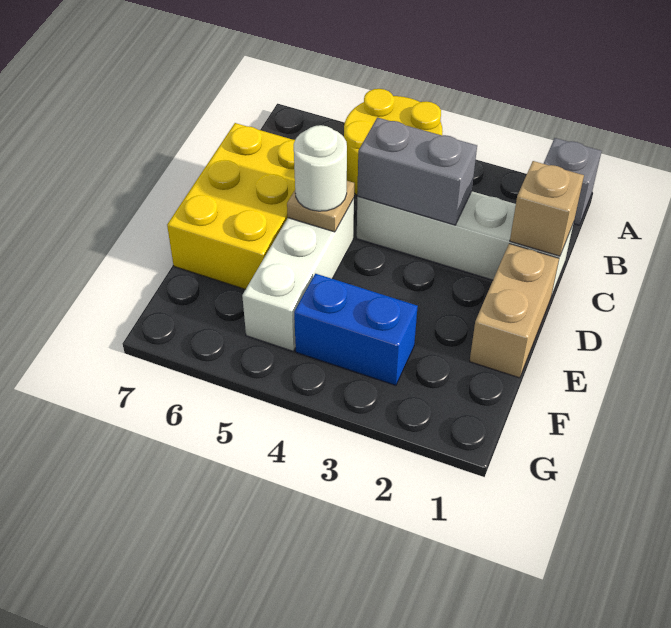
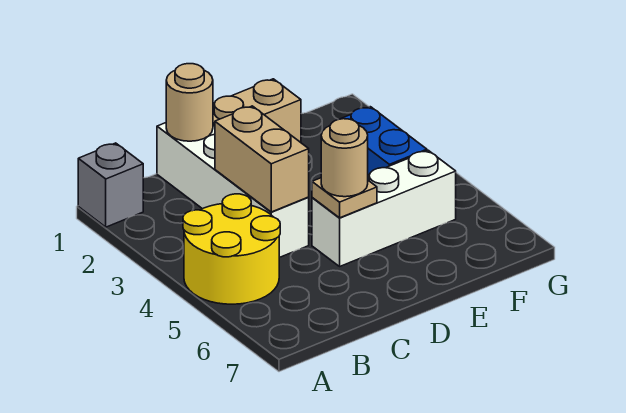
tan 1x1 brick [510,161,584,256] -> tan 1x1 round brick [166,64,213,141]
grey 1x2 brick [357,118,477,225] -> tan 1x2 brick [215,106,309,212]
yellow 2x3 brick [167,123,295,289] -> none
white 1x1 round brick [294,125,347,211] -> tan 1x1 round brick [321,119,368,197]

